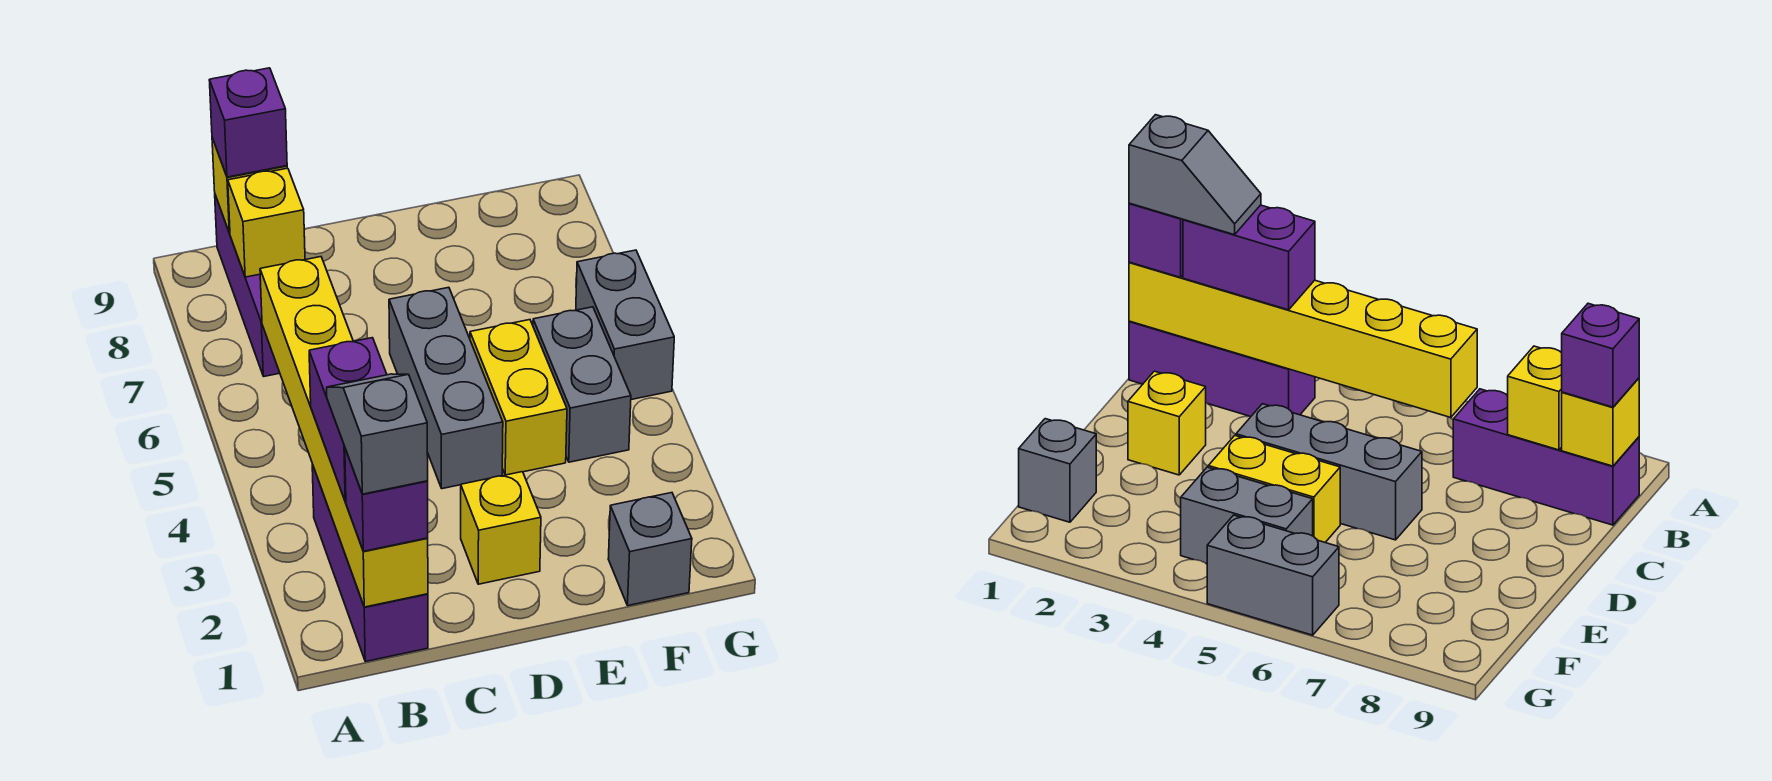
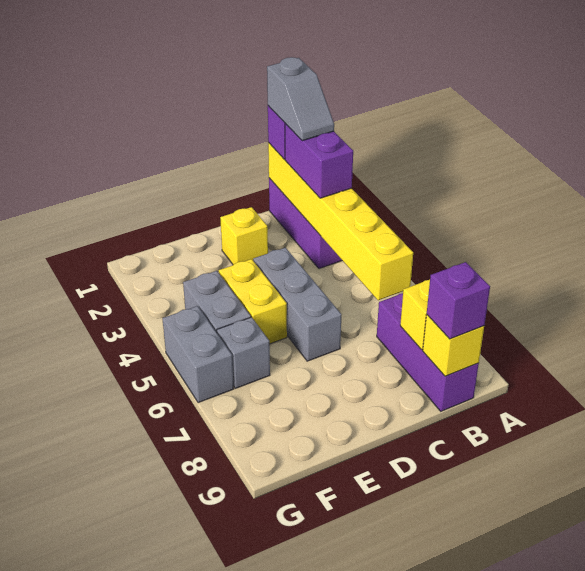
grey 1x1 brick [608,493,692,606] -> grey 1x1 brick moved to [217,317,270,388]

